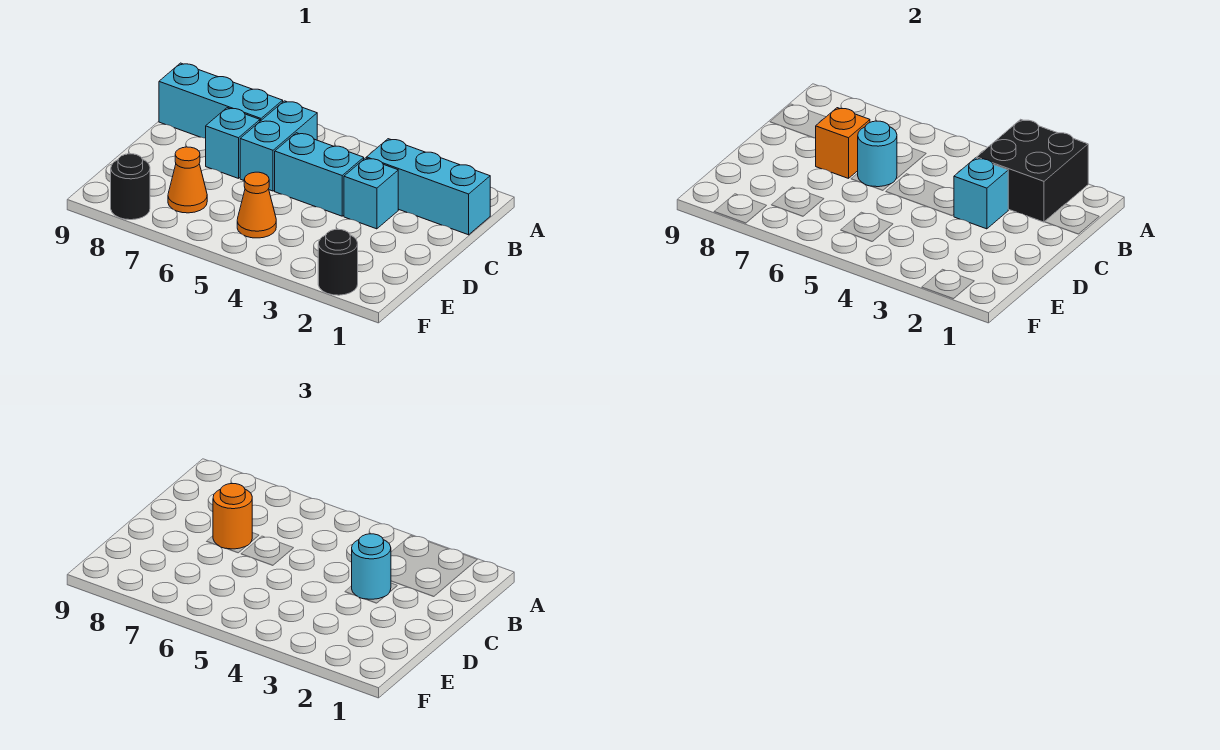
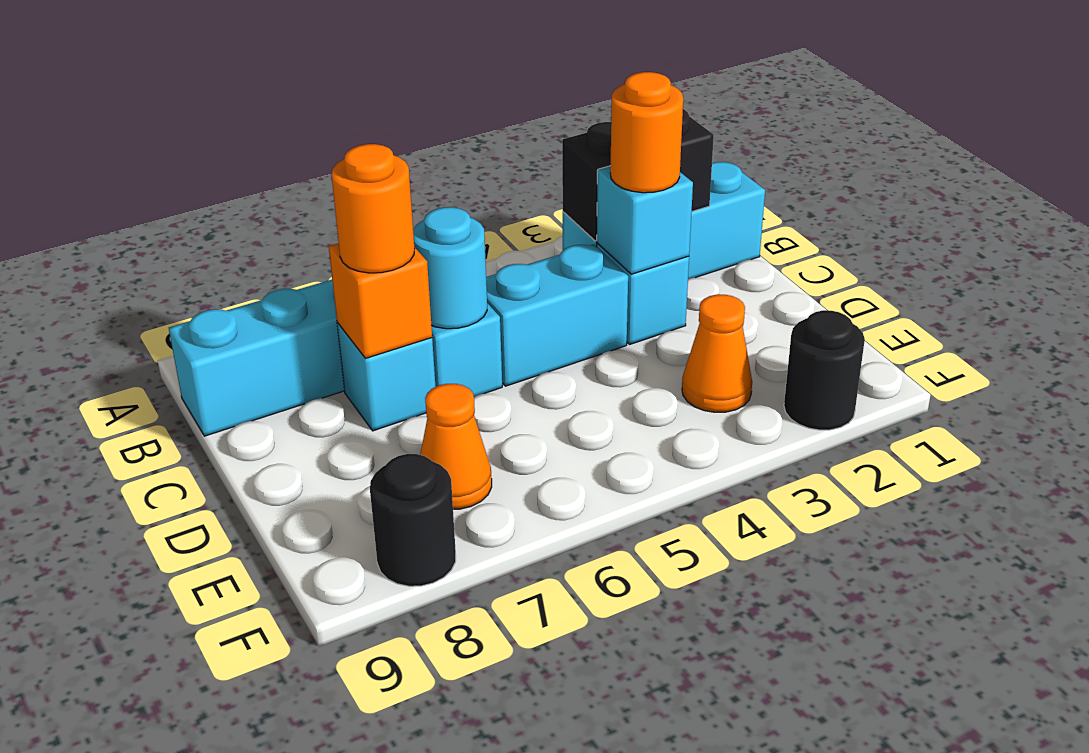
black 2x2 brick [977,119,1088,222] -> black 1x2 brick [562,109,714,241]
cyan 1x1 round brick [352,534,391,599] -> orange 1x1 round brick [610,72,683,193]
orange 1x1 cone [237,172,276,238] -> orange 1x1 cone moved to [682,294,752,412]

